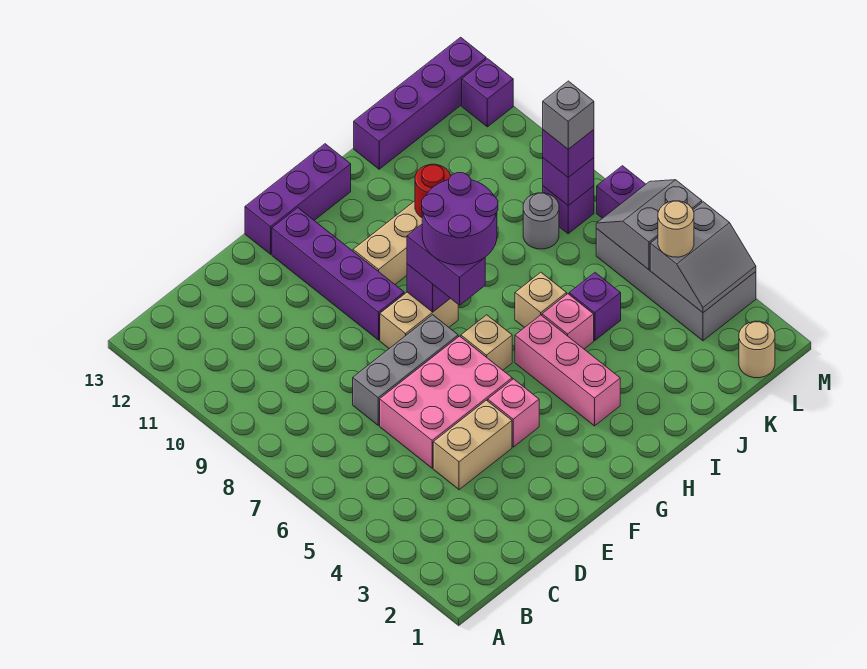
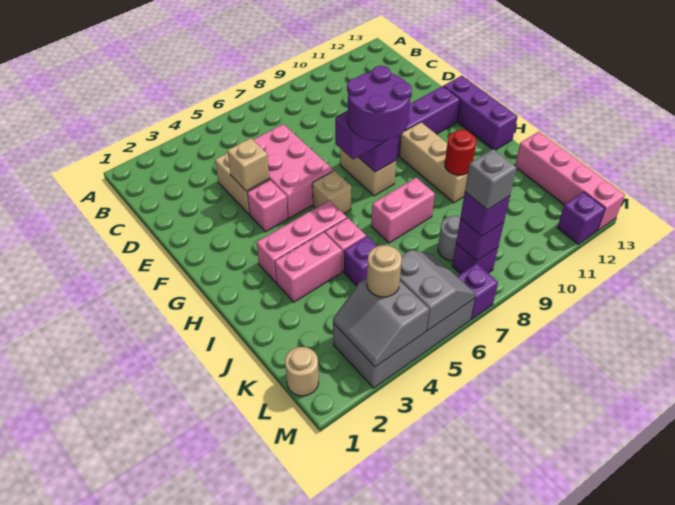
grey 1x3 brick [353,315,458,425] -> none
none -> pink 1x2 brick [275,232,342,302]
tan 1x1 brick [515,272,567,328] -> tan 1x1 brick moved to [227,138,269,191]
none -> pink 1x2 brick [371,178,435,243]
purple 1x4 brick [354,37,486,169] -> pink 1x4 brick [515,132,625,231]

